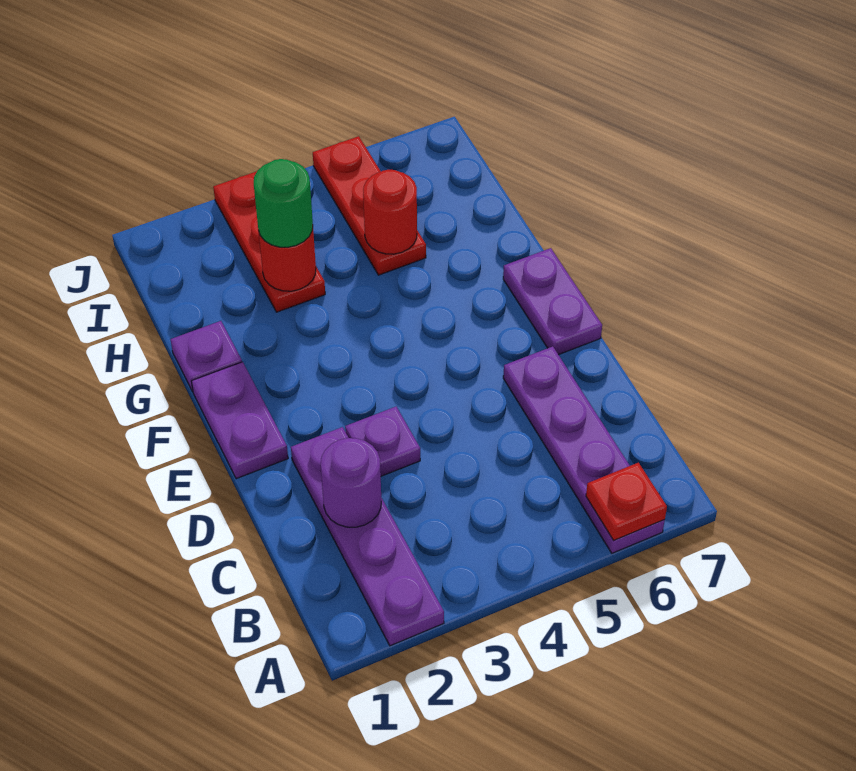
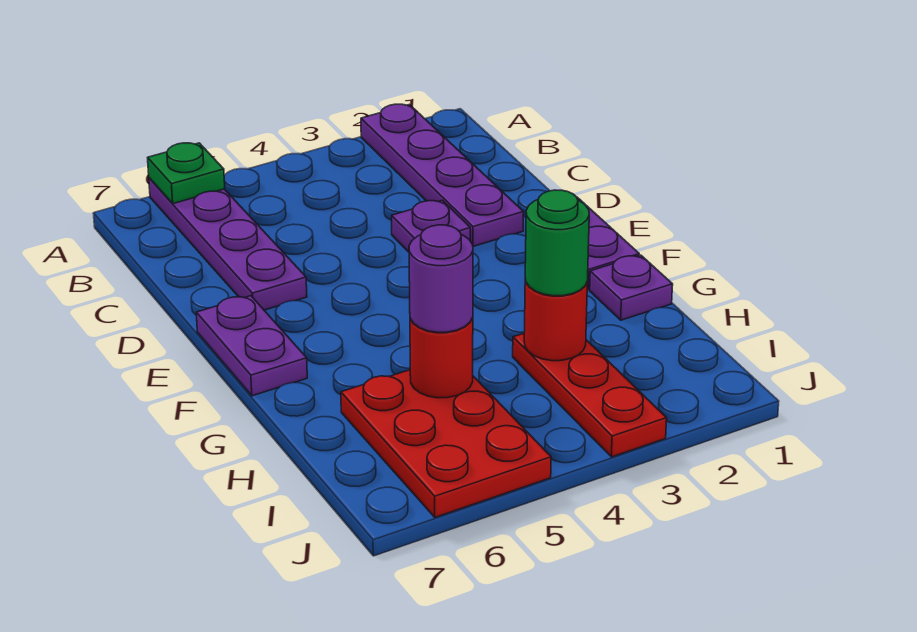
red 1x1 plate [586,463,667,540] -> green 1x1 plate [148,143,225,204]
purple 1x1 round brick [321,438,381,527] -> purple 1x1 round brick moved to [409,225,473,332]
red 1x3 plate [313,136,426,275] -> red 2x3 plate [341,370,551,517]

